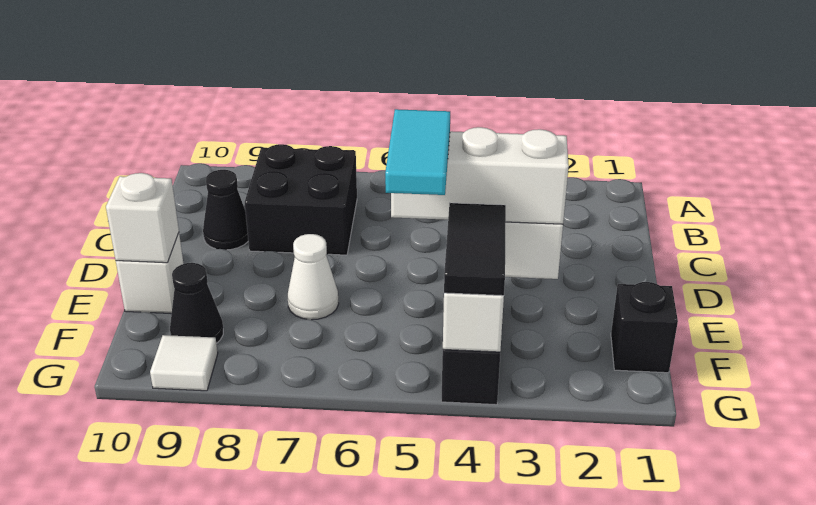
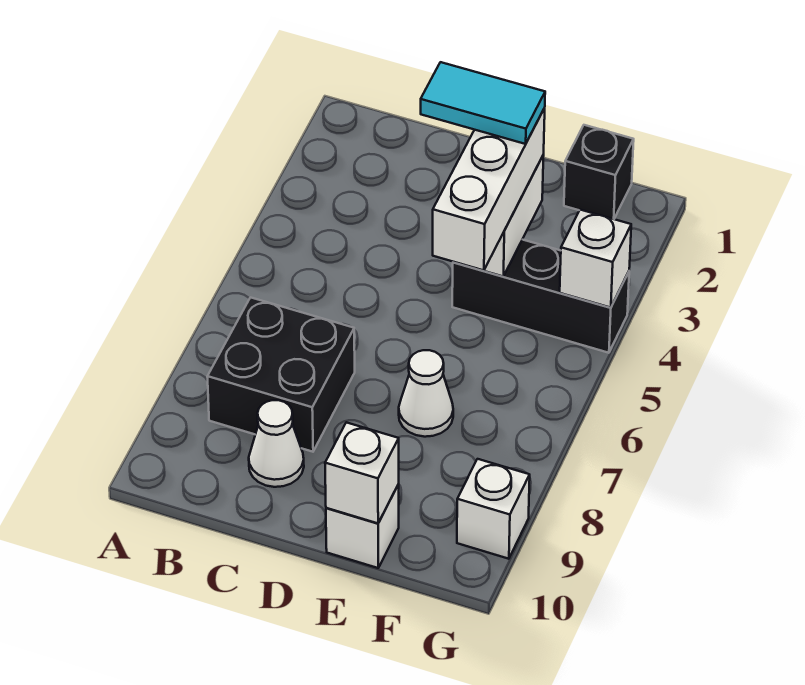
black 1x1 cone [203,170,248,250] -> white 1x1 cone [249,400,304,487]
cyan 1x2 tile [385,109,450,195] -> cyan 1x2 tile moved to [421,62,545,144]
black 1x2 tile [444,203,506,296] -> none
black 1x1 cone [170,263,223,343] -> none
white 1x1 tile [150,335,218,391] -> white 1x1 brick [457,459,530,559]

